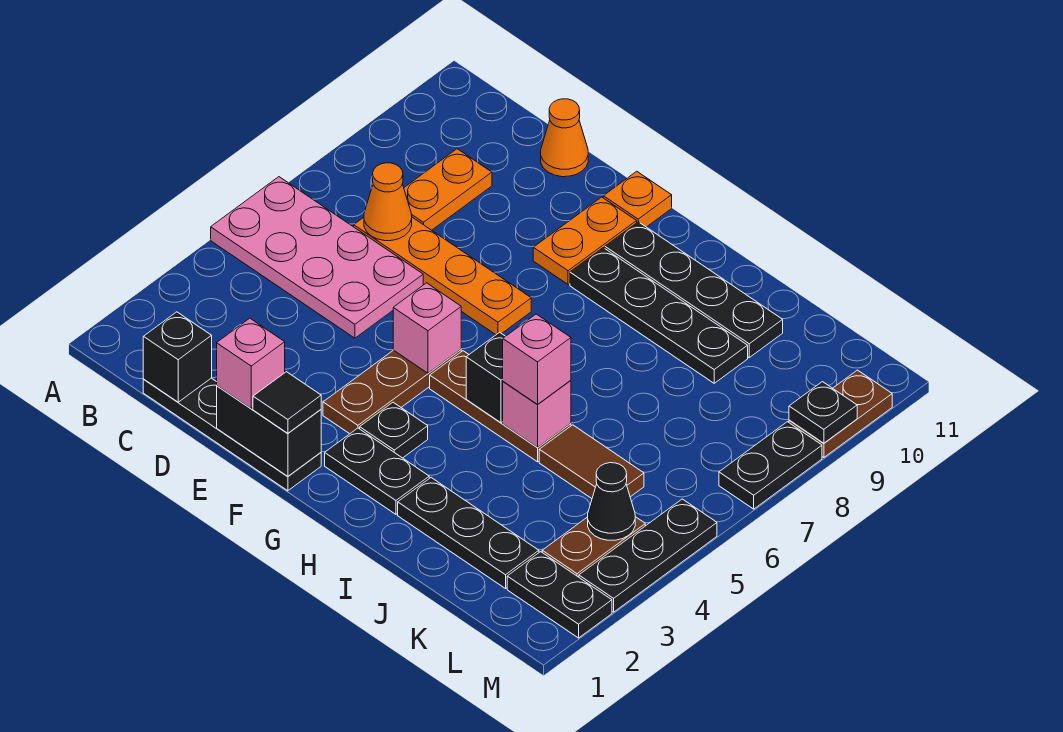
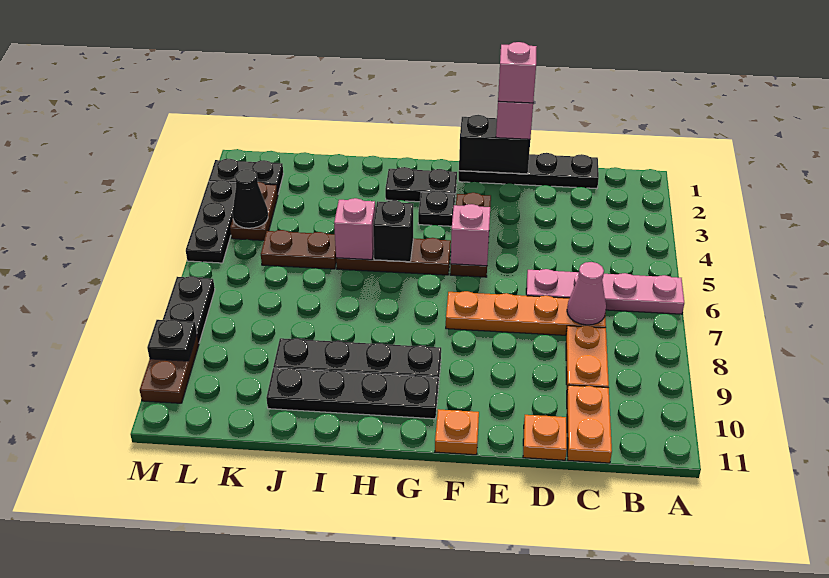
pink 2x4 plate [211,177,423,338] -> pink 1x4 plate [526,269,684,314]
black 1x1 brick [143,312,212,402] -> none
orange 1x1 cone [364,163,412,241] -> pink 1x1 cone [567,262,606,325]
orange 1x1 cone [541,99,588,177] -> orange 1x1 plate [523,415,567,460]
black 1x1 tile [253,372,321,433] -> none
orange 1x2 plate [533,197,637,284] -> orange 1x2 plate moved to [567,385,612,463]
black 1x3 plate [398,478,539,589] -> none
pink 1x1 brick [503,314,571,404] -> pink 1x1 brick moved to [498,42,537,103]
brown 1x2 tile [539,425,644,499] -> brown 1x2 plate [261,230,336,269]

